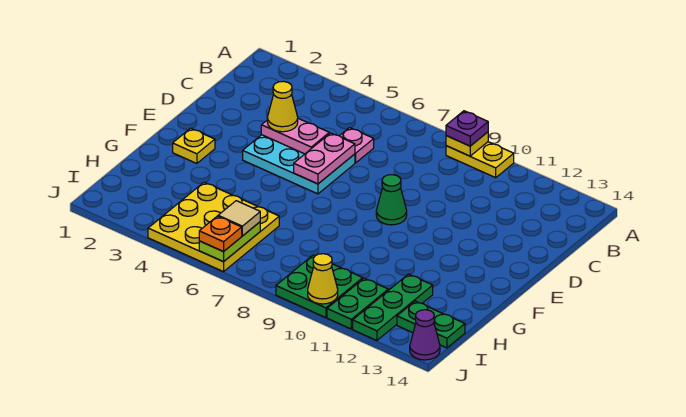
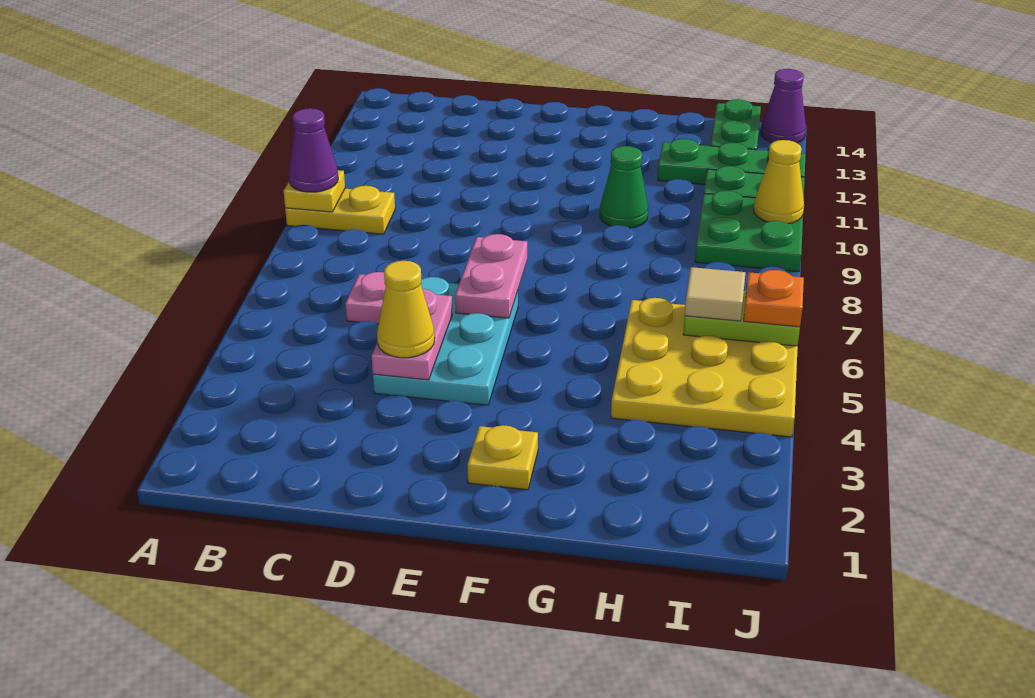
yellow 1x2 plate [446,142,514,178] -> yellow 1x2 plate turned to [285,186,395,234]
purple 1x1 plate [446,111,488,146] -> purple 1x1 cone [289,108,338,192]
pink 1x2 plate [294,133,355,184] -> pink 1x2 plate turned to [455,234,527,318]
green 1x1 cone [376,175,407,225] -> green 1x1 cone moved to [600,146,648,228]

